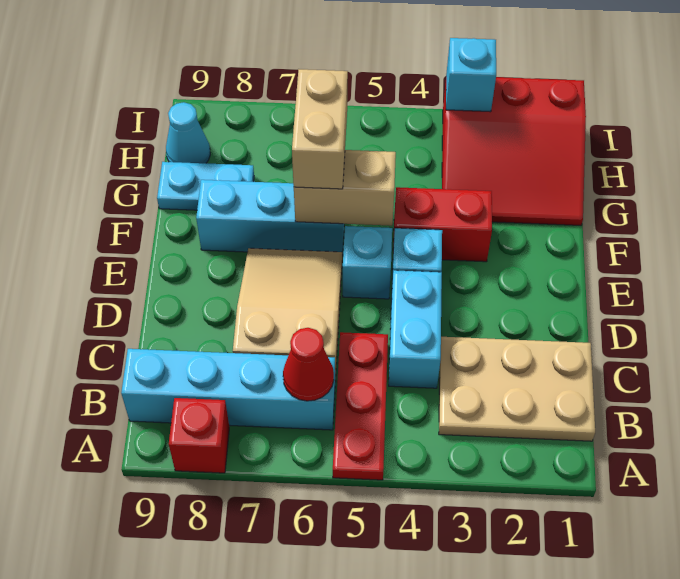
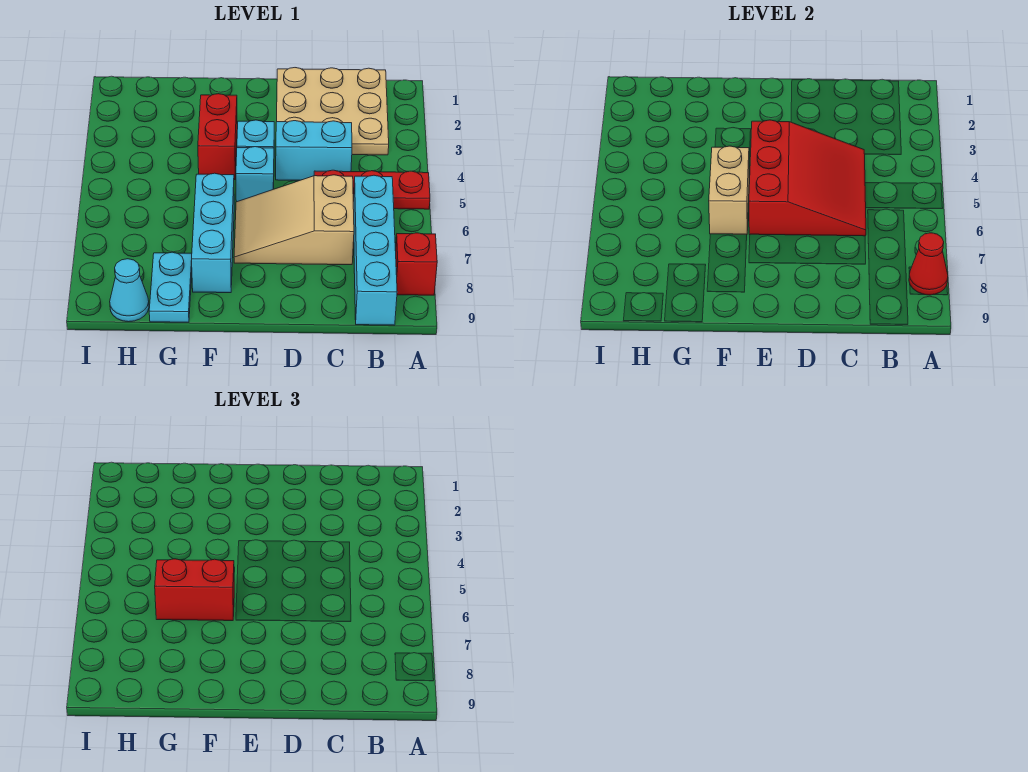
tan 2x3 plate [439,337,595,441] -> tan 3x3 plate [277,68,389,155]
red 1x1 cone [283,328,334,401] -> red 1x1 cone moved to [909,233,948,295]
tan 1x2 brick [292,69,348,189] -> red 1x2 brick [155,559,234,621]
red 3x3 slope [442,77,586,225] -> red 3x3 slope moved to [749,120,866,236]
cyan 1x1 brick [446,38,496,112] -> none

